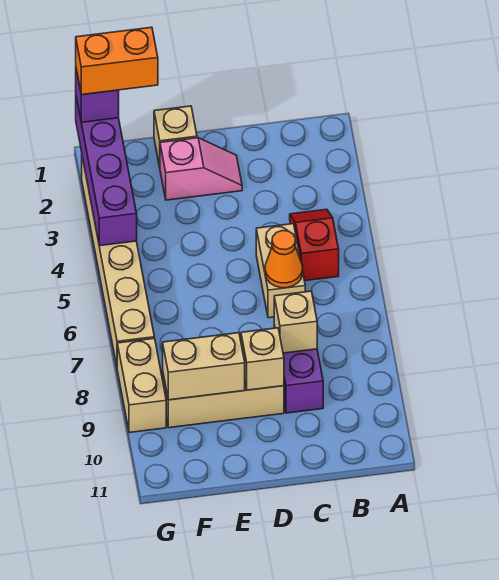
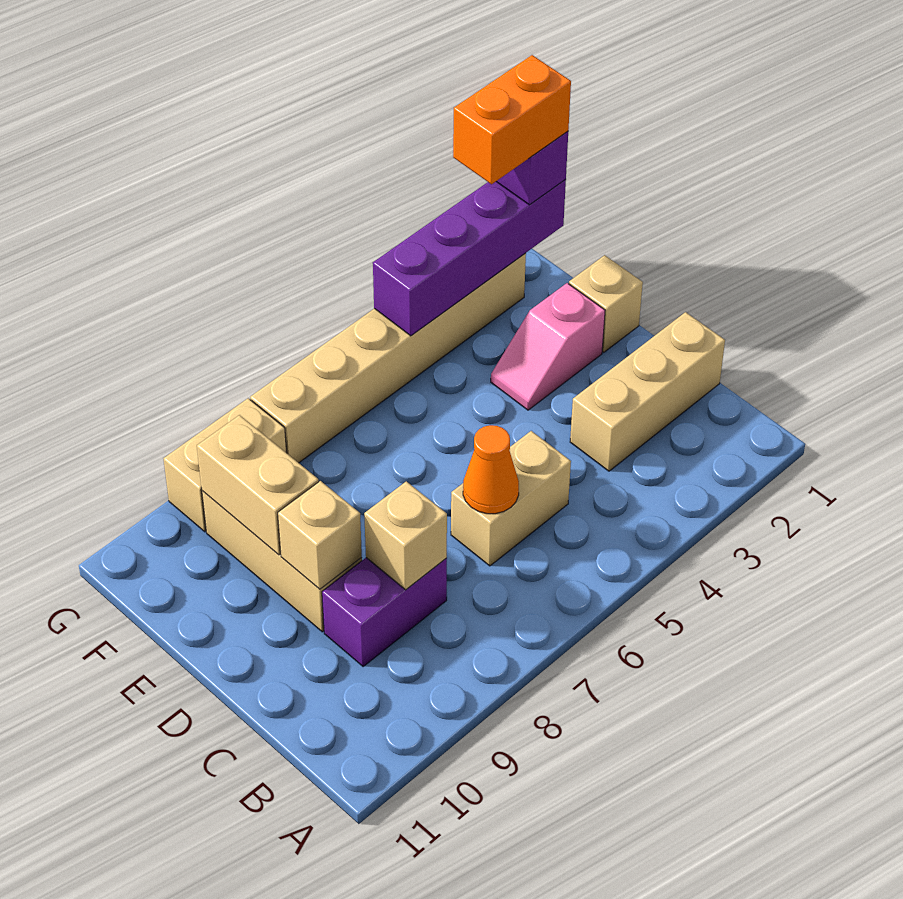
red 1x2 slope [290,209,339,281] -> none
none -> tan 1x3 brick [570,312,725,471]
pink 1x2 slope [160,138,242,200] -> pink 1x2 slope turned to [491,283,605,410]
orange 1x2 brick [76,27,158,95] -> orange 1x2 brick turned to [453,55,571,184]

